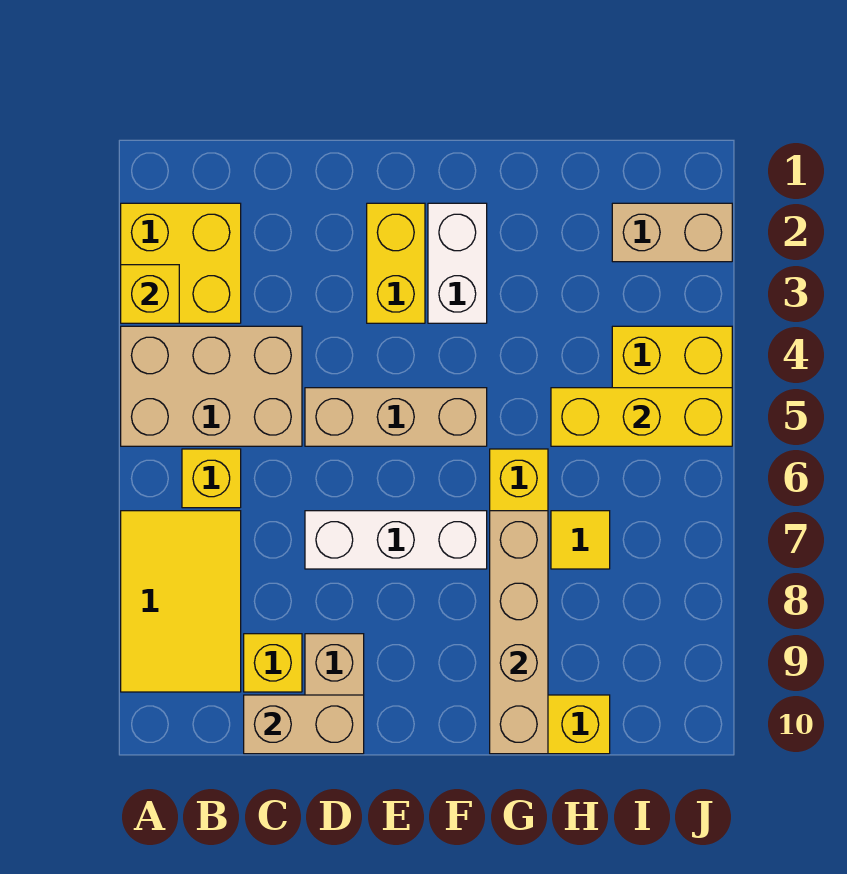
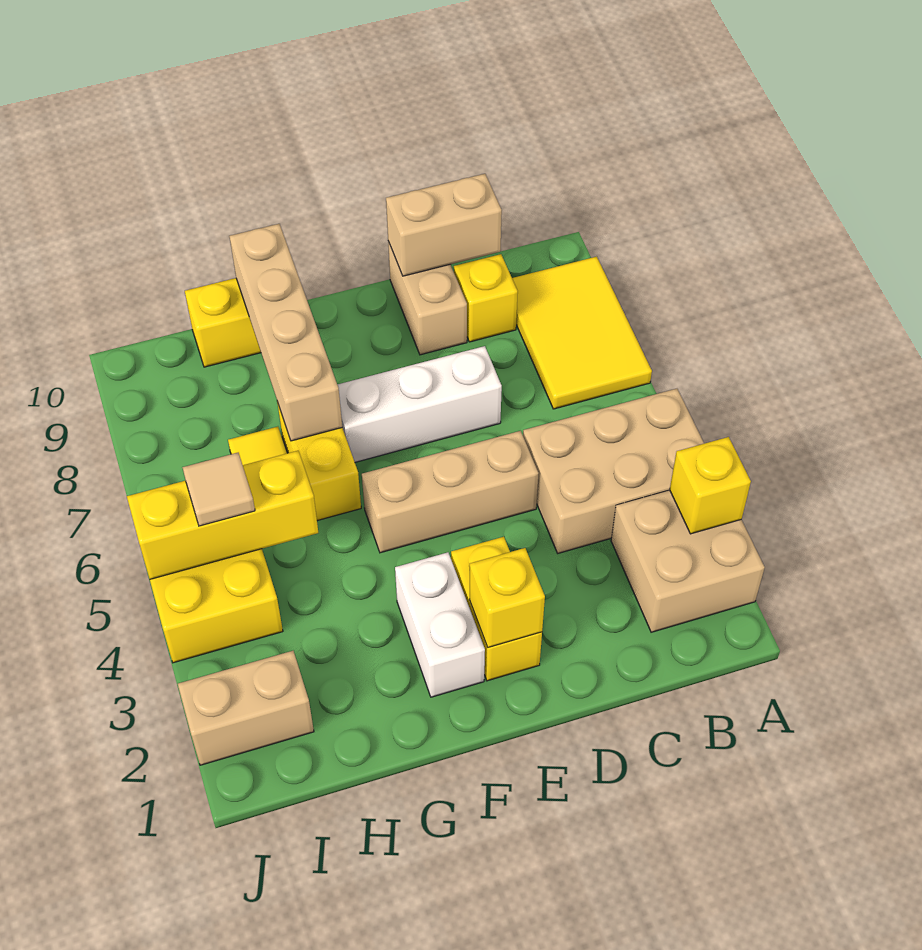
yellow 2x2 brick [121,203,241,323] -> tan 2x2 brick [611,490,765,632]
yellow 1x1 brick [182,449,241,508] -> yellow 1x1 brick moved to [470,548,545,648]
none -> tan 1x1 tile [182,453,255,526]

